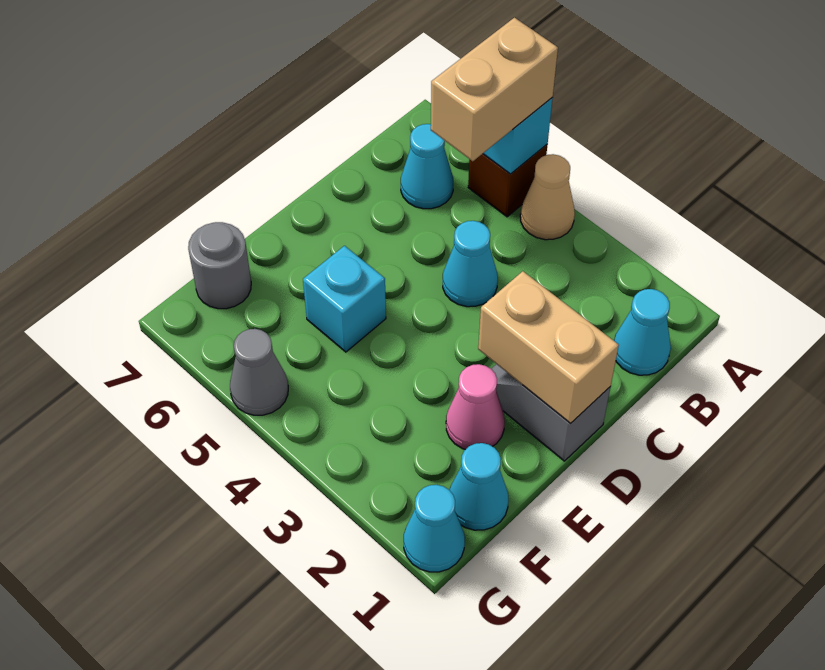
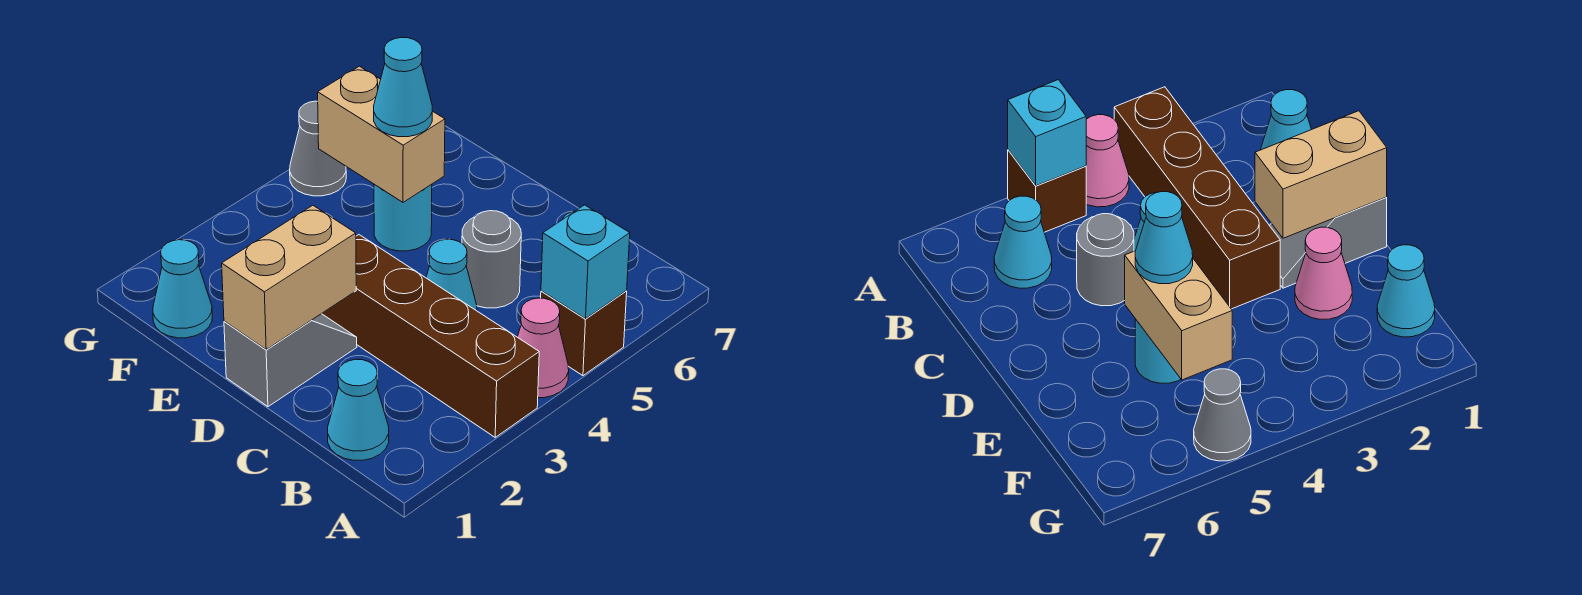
none -> brown 1x4 brick [322,235,539,437]
tan 1x1 cone [520,154,575,240] -> pink 1x1 cone [517,298,569,398]
tan 1x2 brick [431,18,558,161] -> tan 1x2 brick moved to [318,66,445,202]
cyan 1x1 brick [303,246,386,352] -> cyan 1x1 round brick [374,184,432,251]
grey 1x1 round brick [188,222,251,309] -> grey 1x1 round brick moved to [462,211,521,308]
cyan 1x1 cone [404,485,465,572] -> cyan 1x1 cone moved to [374,37,432,137]

